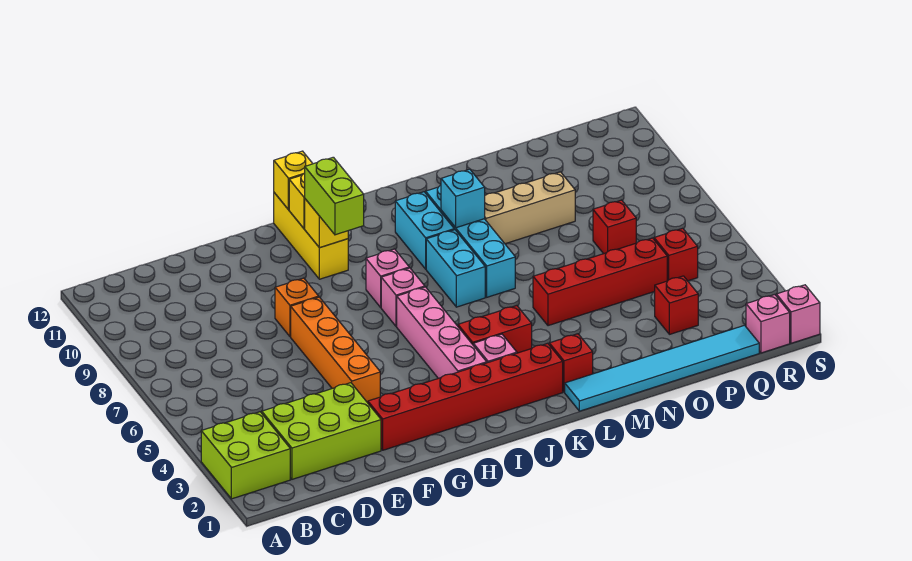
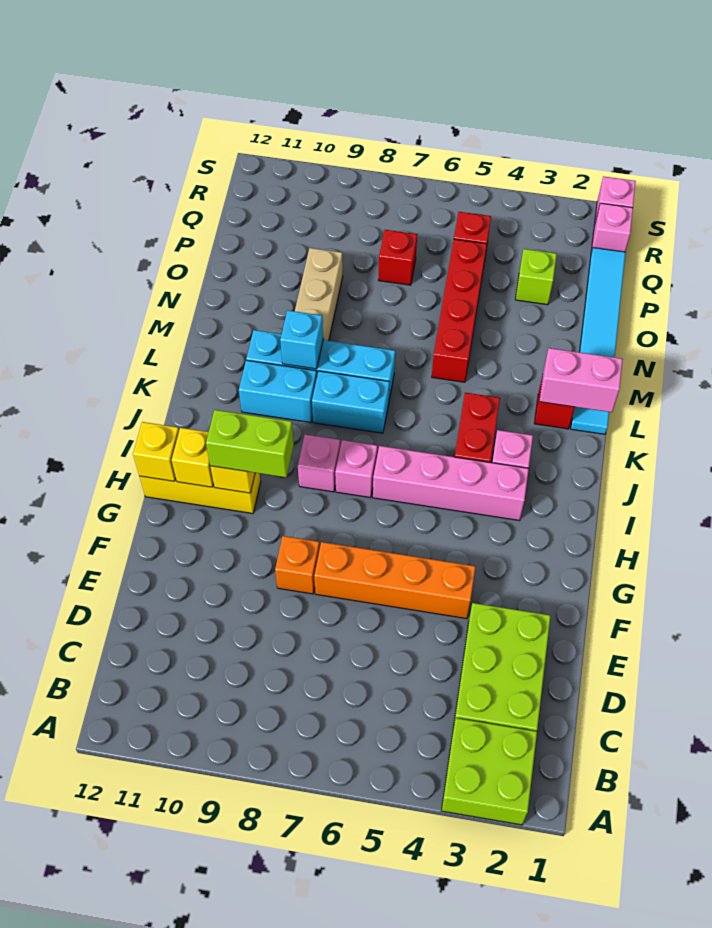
red 1x6 brick [368,343,563,450] -> none
none -> pink 1x2 brick [539,348,623,412]
red 1x1 brick [655,276,698,334] -> lime 1x1 brick [515,249,557,305]

